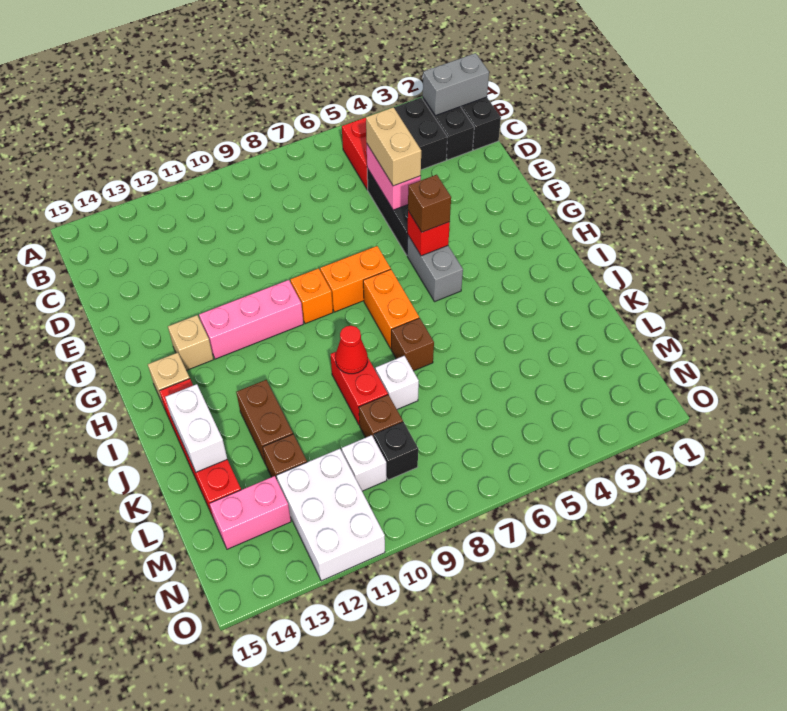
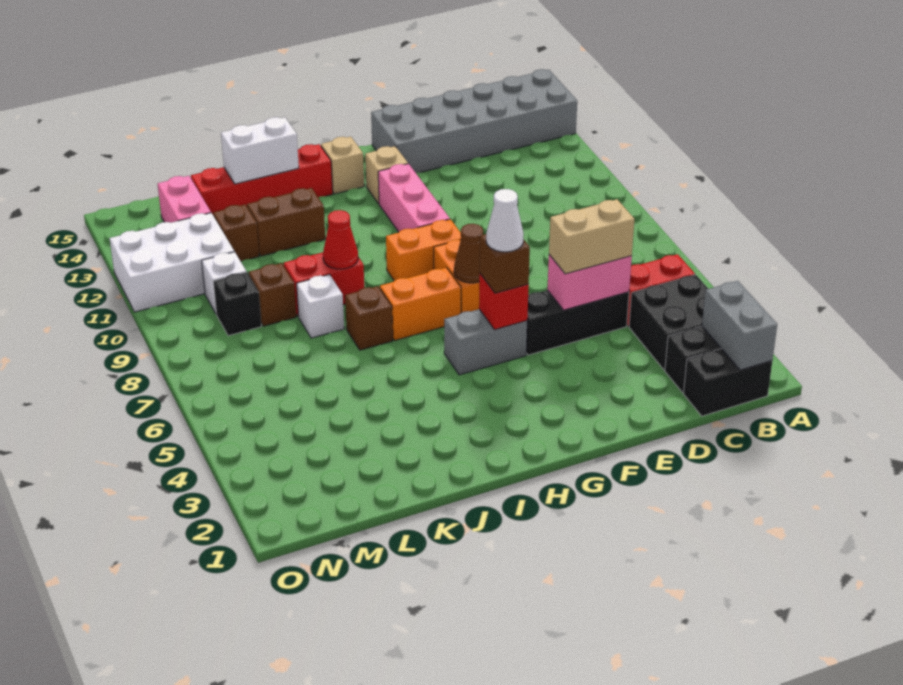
none -> grey 2x6 brick [371,69,577,173]
none -> white 1x1 cone [486,189,524,252]
none -> brown 1x1 cone [454,224,483,283]
orange 1x1 brick [290,268,333,324] -> orange 1x2 brick [386,219,461,281]

